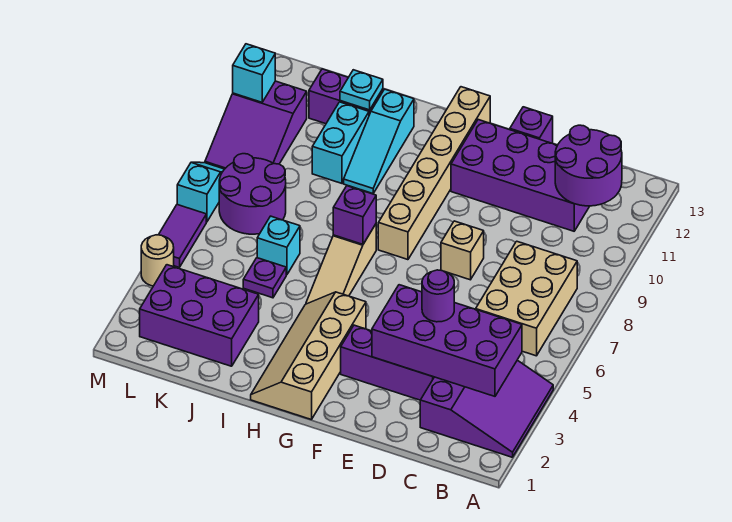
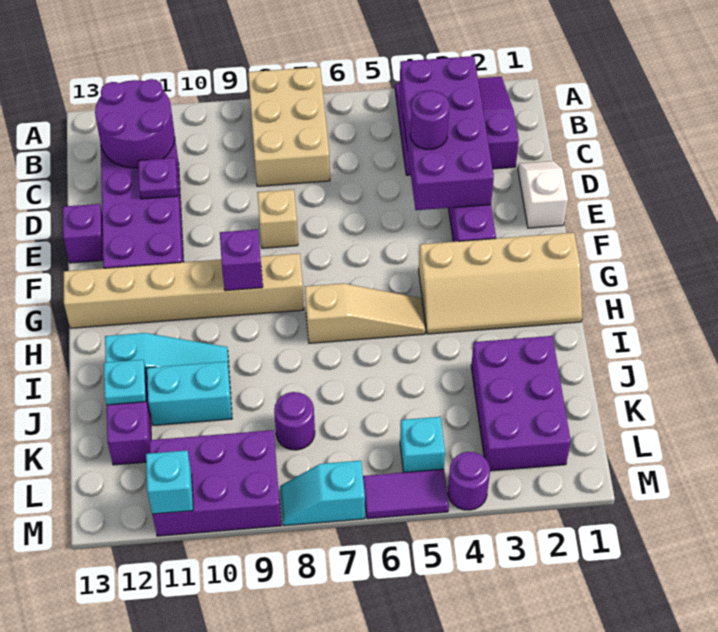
tan 2x3 brick [476,241,577,356] -> tan 2x3 brick turned to [248,67,330,186]
none -> white 1x2 slope [518,161,568,228]
purple 1x1 brick [333,186,376,244] -> purple 1x1 brick moved to [220,229,263,291]
purple 1x1 plate [243,258,286,298] -> purple 1x1 plate moved to [138,158,178,199]
cyan 1x1 brick [257,216,300,275] -> cyan 1x1 brick moved to [400,417,445,472]
purple 2x2 round brick [219,154,286,234] -> purple 1x1 round brick [274,392,315,450]
purple 2x3 slope [205,81,307,169] -> purple 2x3 brick [150,430,281,536]
tan 1x1 round brick [141,235,174,286] -> purple 1x1 round brick [448,452,490,510]

